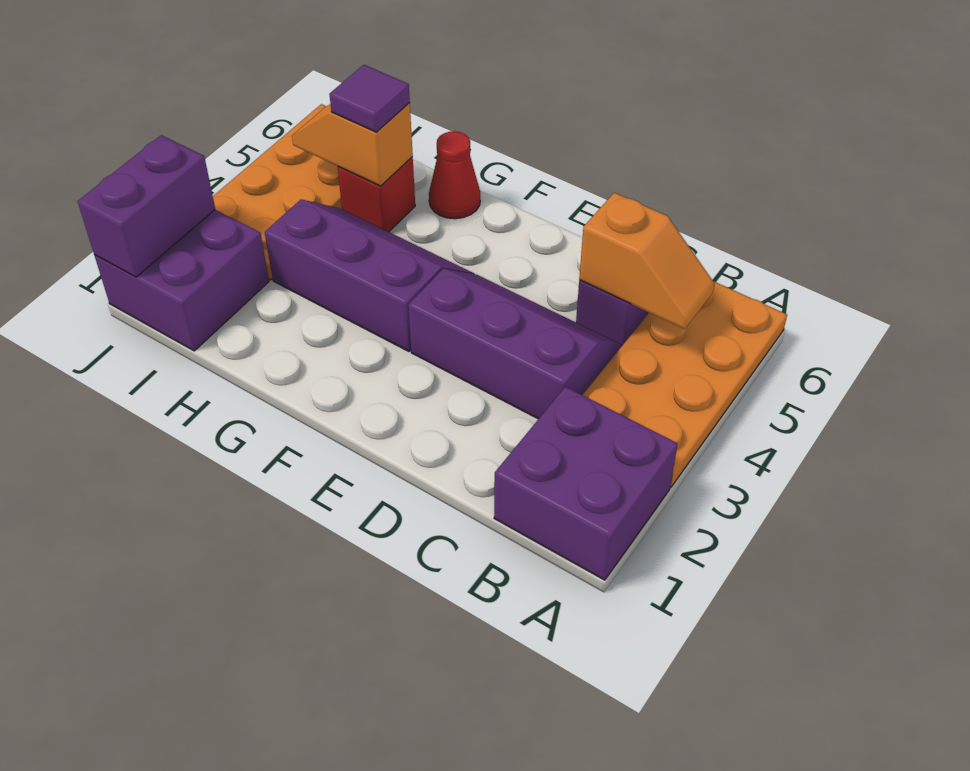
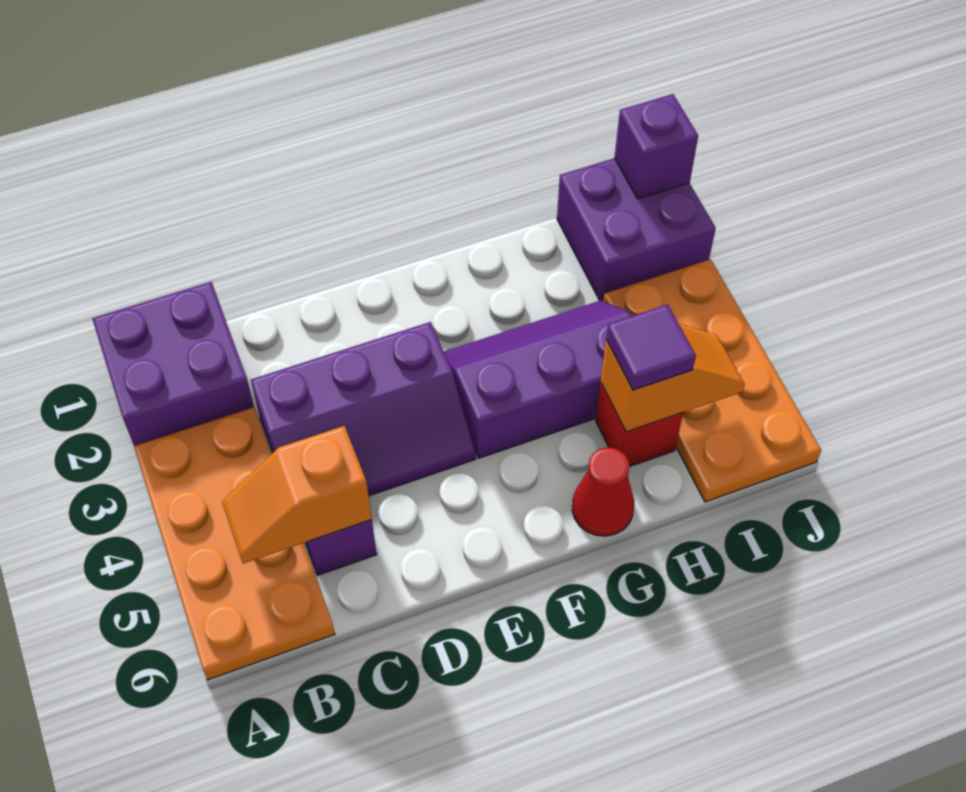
purple 2x3 slope [265,199,474,351] -> purple 2x3 slope turned to [444,300,632,458]
purple 1x2 brick [78,135,215,277] -> purple 1x1 brick [615,94,698,199]

